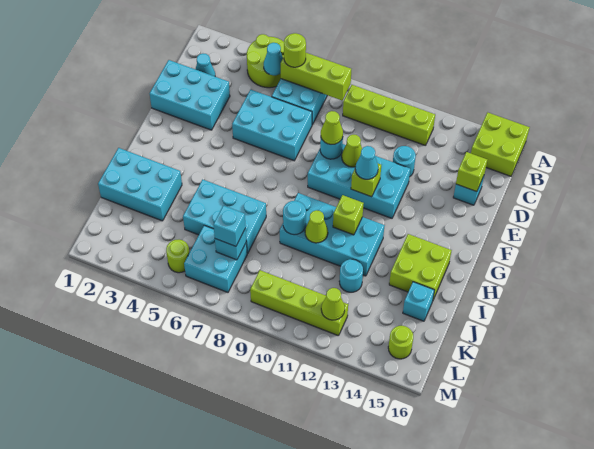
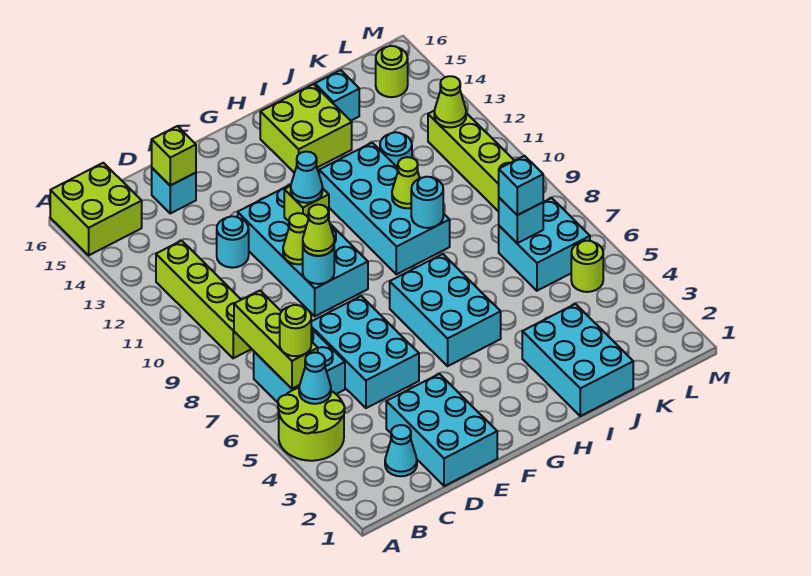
lime 1x1 brick [333,195,364,235] -> none
cyan 2x3 brick [183,180,266,253] -> cyan 2x3 brick moved to [390,254,501,366]

